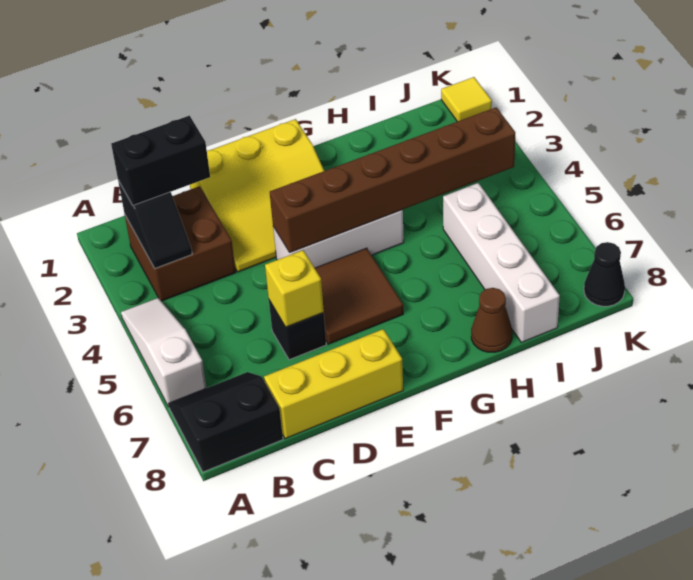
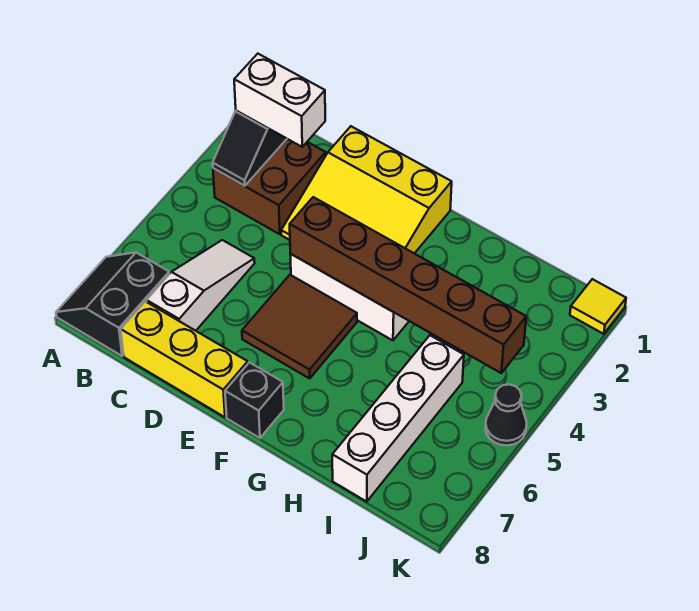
white 1x3 slope [121,298,207,407] -> white 1x3 slope moved to [147,240,255,331]
black 2x2 slope [169,372,283,472] -> black 2x2 slope turned to [56,252,169,356]
black 1x2 brick [111,116,210,205] -> white 1x2 brick [234,54,325,147]
black 1x1 brick [269,300,326,360] -> black 1x1 brick moved to [225,362,284,438]
yellow 1x1 brick [265,250,324,327] -> none
brown 1x1 cone [471,288,512,352] -> none
black 1x1 cone [584,242,625,306] -> black 1x1 cone moved to [485,384,527,445]

